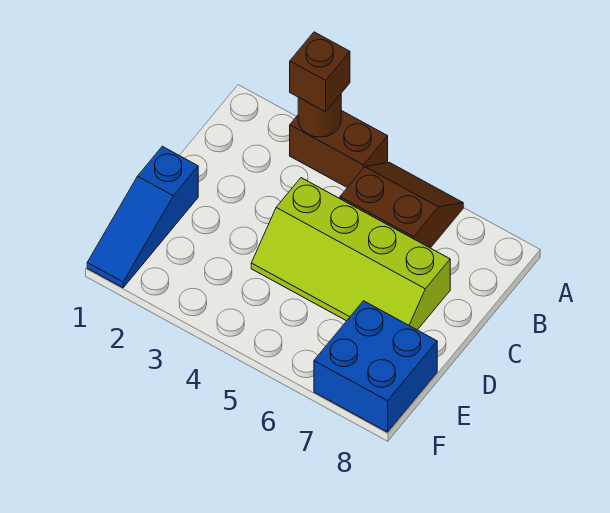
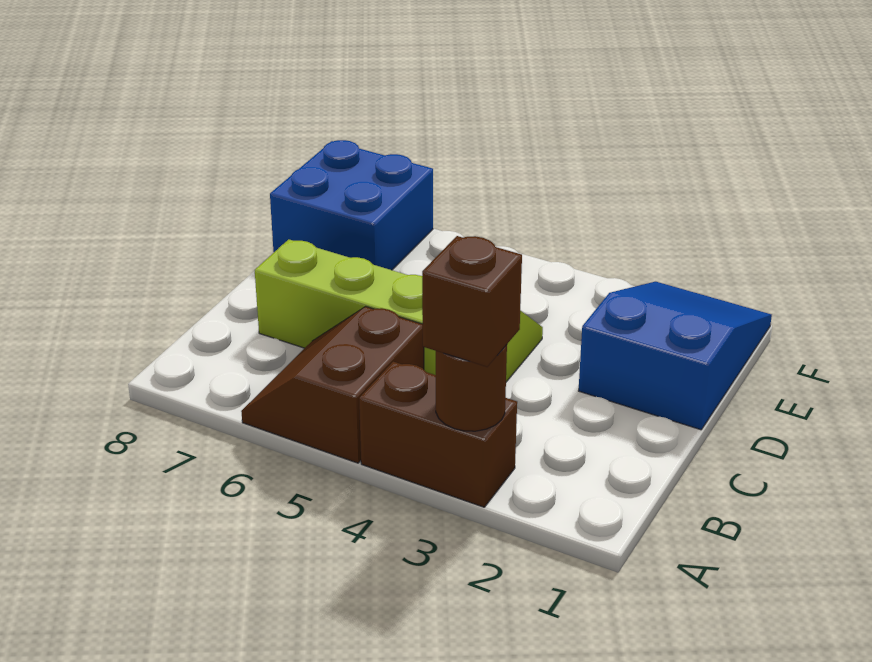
brown 2x2 slope [340,162,463,248] -> brown 2x2 slope turned to [241,307,424,463]
blue 1x3 slope [87,146,198,288] -> blue 2x3 slope [579,282,772,430]

